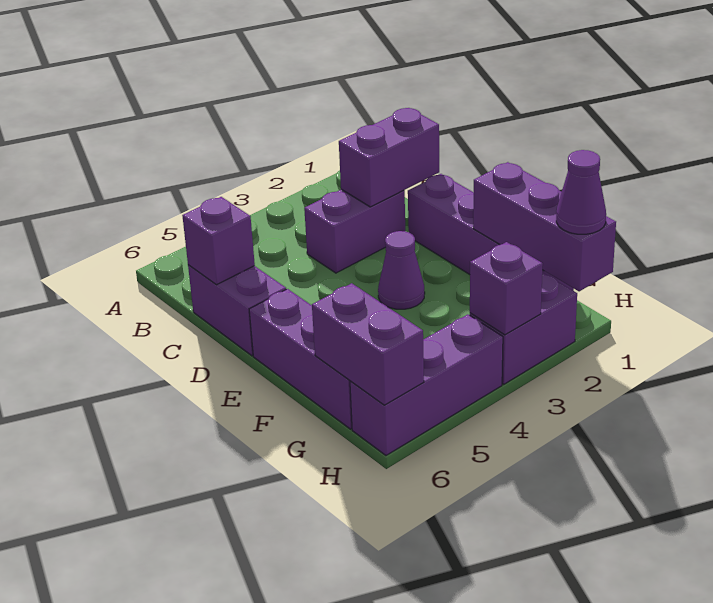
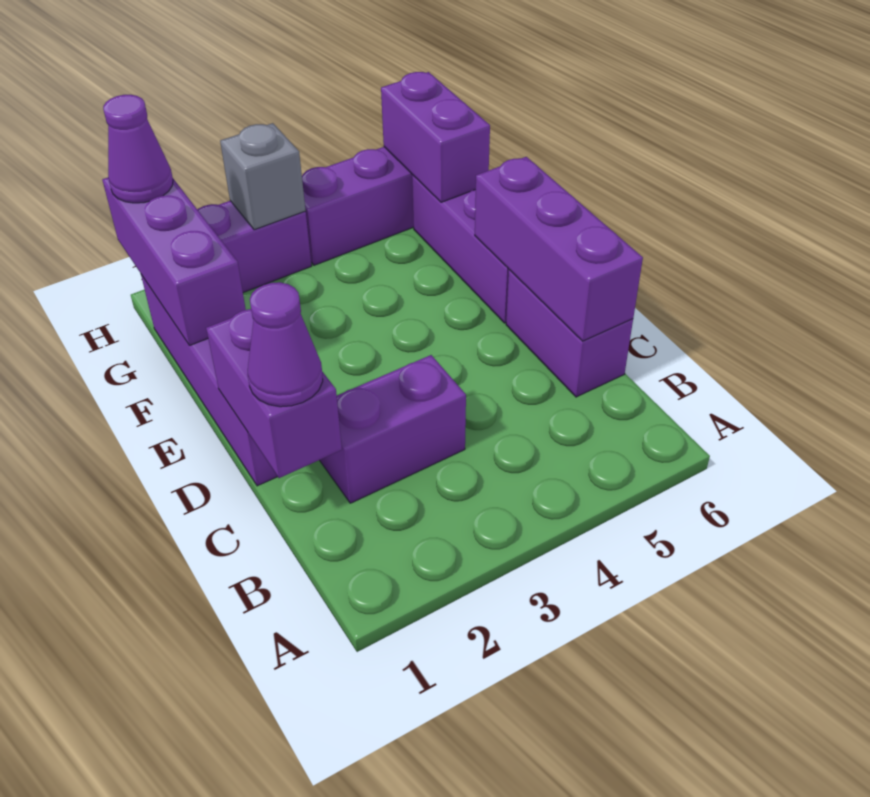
purple 1x2 brick [339,108,439,207] -> purple 1x2 brick turned to [206,309,342,478]
purple 1x1 brick [182,197,255,285] -> purple 1x3 brick [475,157,643,341]
purple 1x1 cone [378,231,425,309] -> purple 1x1 cone moved to [248,282,323,407]
purple 1x1 brick [470,242,543,335] -> grey 1x1 brick [220,123,306,230]

